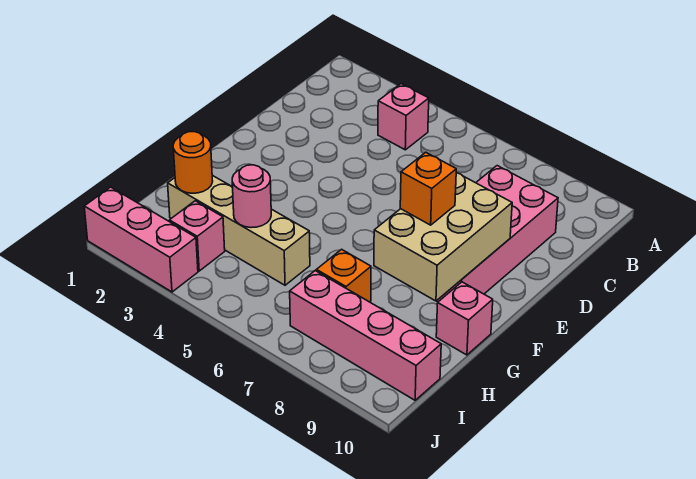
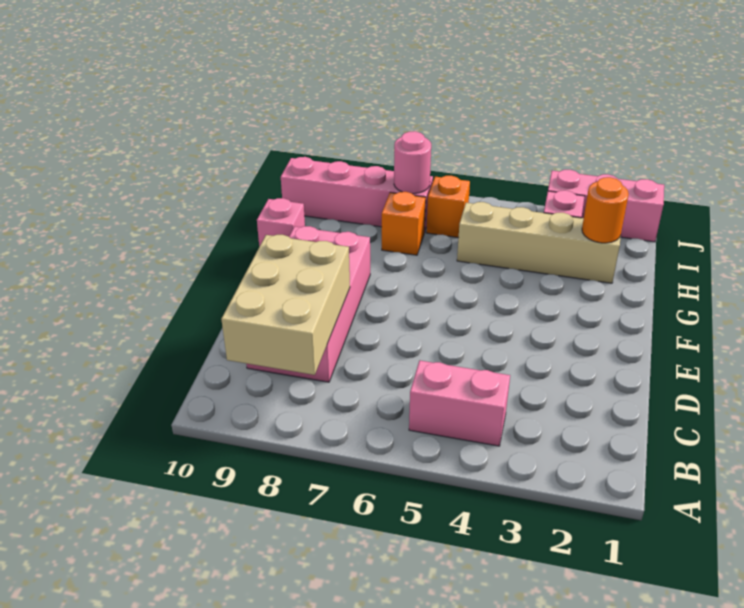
pink 1x1 brick [378,84,429,150] -> pink 1x2 brick [409,361,510,446]
tan 2x3 brick [374,173,512,301] -> tan 2x3 brick moved to [221,235,350,375]
orange 1x1 brick [400,152,456,225] -> orange 1x1 brick moved to [426,176,470,238]
pink 1x1 round brick [232,165,271,228] -> pink 1x1 round brick moved to [394,131,431,194]

